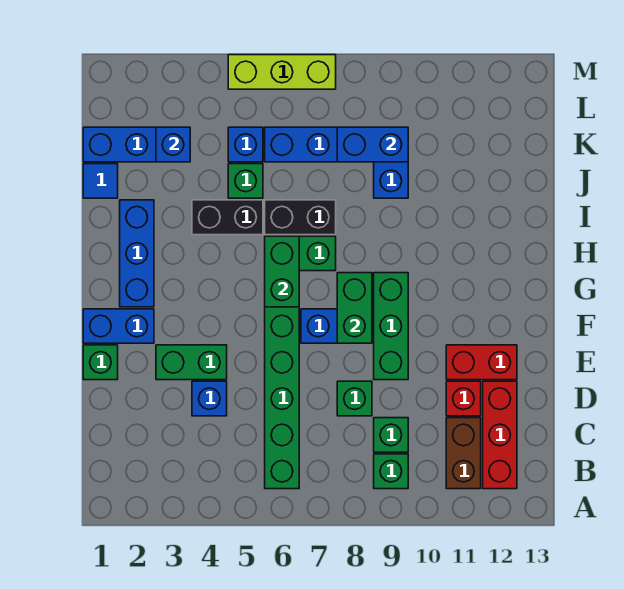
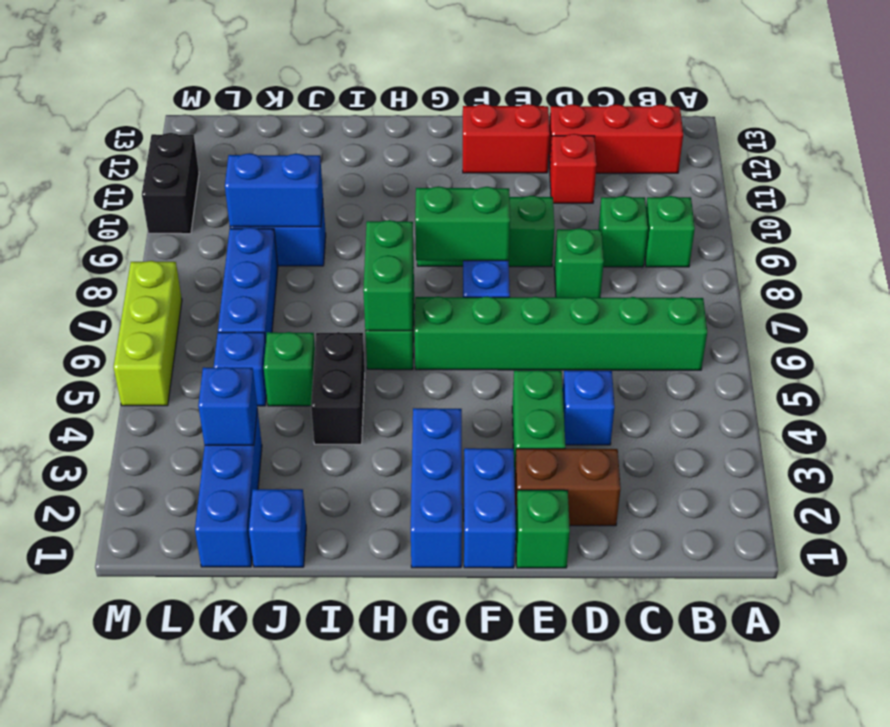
brown 1x2 brick [446,418,481,489] -> brown 1x2 brick moved to [515,449,621,526]
red 1x2 brick [446,345,517,380] -> red 1x2 brick turned to [463,104,550,173]
blue 1x3 brick [120,200,154,307] -> blue 1x3 brick turned to [411,408,462,568]
green 1x2 brick [265,236,299,307] -> green 1x2 brick turned to [363,220,414,331]
black 1x2 brick [265,200,336,235] -> black 1x2 brick moved to [142,133,199,234]
blue 1x1 tile [83,164,118,198] -> blue 1x1 brick [249,489,306,567]
blue 1x2 brick [337,127,408,162] -> blue 1x2 brick turned to [225,153,323,227]

